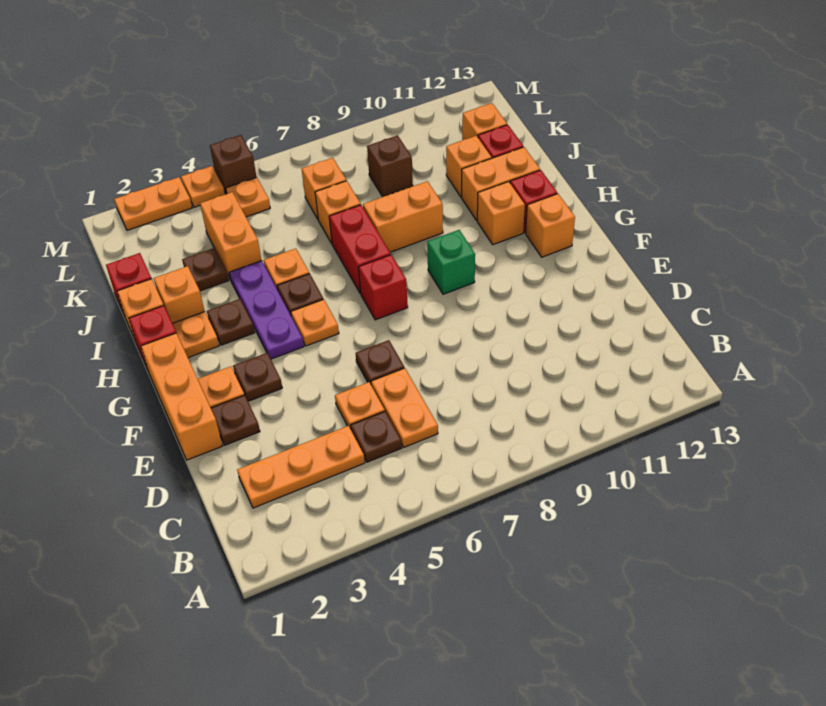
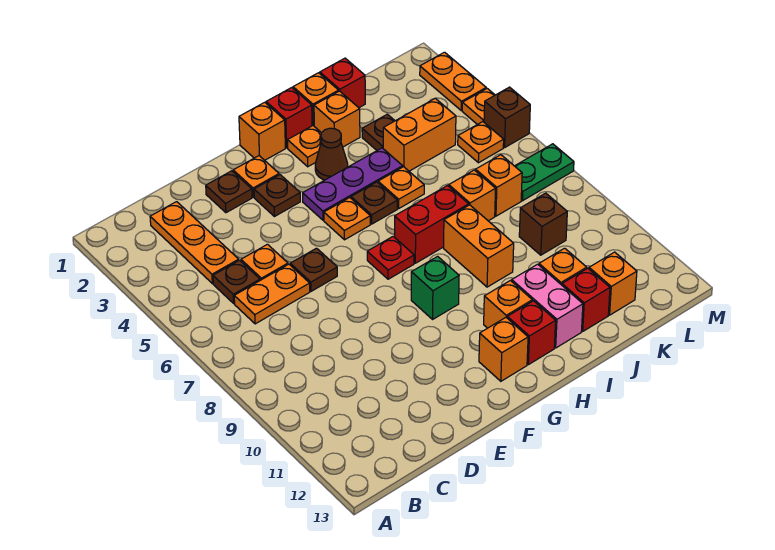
orange 1x3 brick [141,333,222,460] -> orange 1x1 brick [239,102,285,160]
red 1x1 brick [358,255,408,320] -> red 1x1 plate [367,236,414,279]
brown 1x1 plate [207,299,255,345] -> brown 1x1 cone [315,128,348,180]
orange 1x2 brick [462,147,540,220] -> pink 1x2 brick [512,264,583,348]
none -> green 1x2 plate [515,144,574,201]

